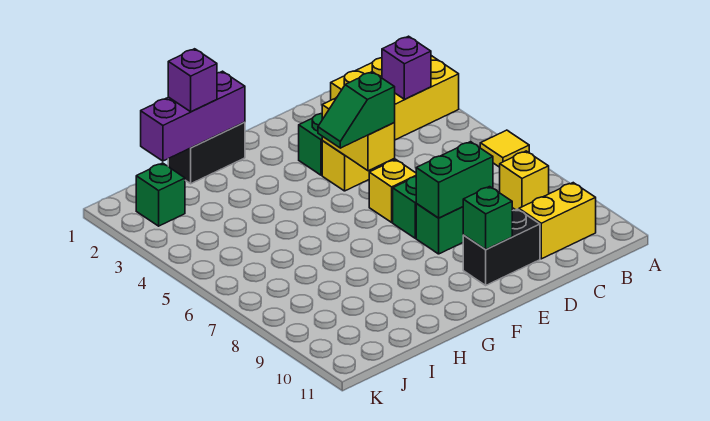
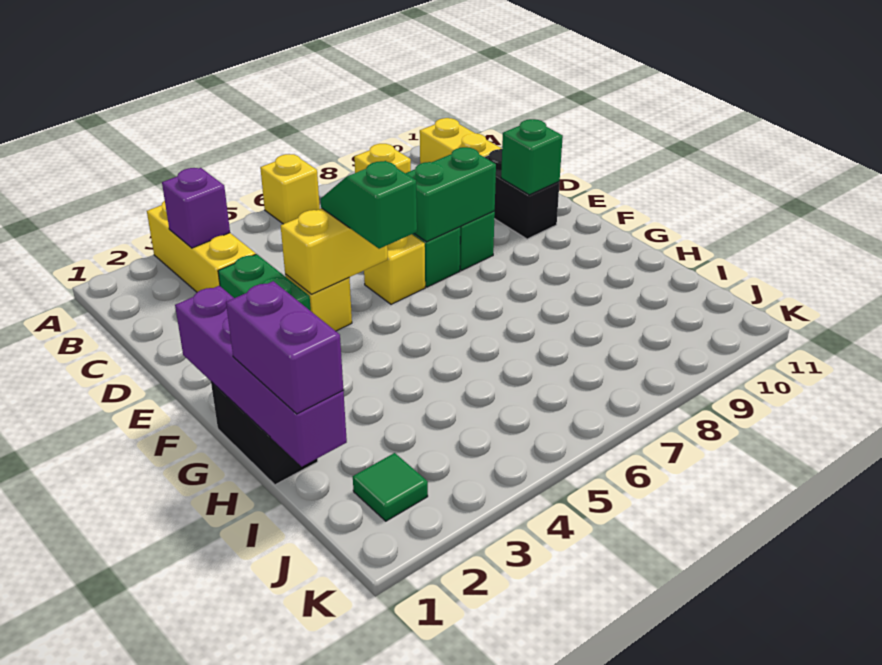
yellow 2x3 brick [331,56,459,140] -> yellow 1x3 brick [147,201,256,292]
yellow 1x1 tile [480,130,529,167] -> yellow 1x1 brick [260,154,320,224]
green 1x2 brick [416,142,493,218] -> green 1x2 brick turned to [406,147,496,242]
green 1x2 slope [318,72,395,148] -> green 1x2 slope turned to [321,161,417,249]
purple 1x3 brick [141,71,245,161] -> purple 1x4 brick [175,286,347,466]
purple 1x1 brick [168,49,217,112] -> purple 1x2 brick [226,281,343,414]
green 1x1 brick [136,163,185,226] -> green 1x1 tile [353,453,428,521]

